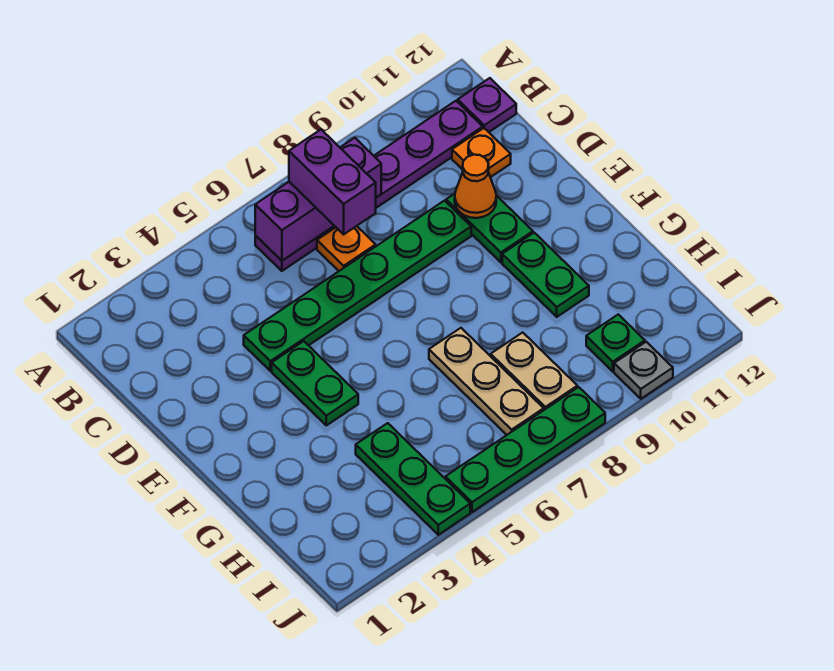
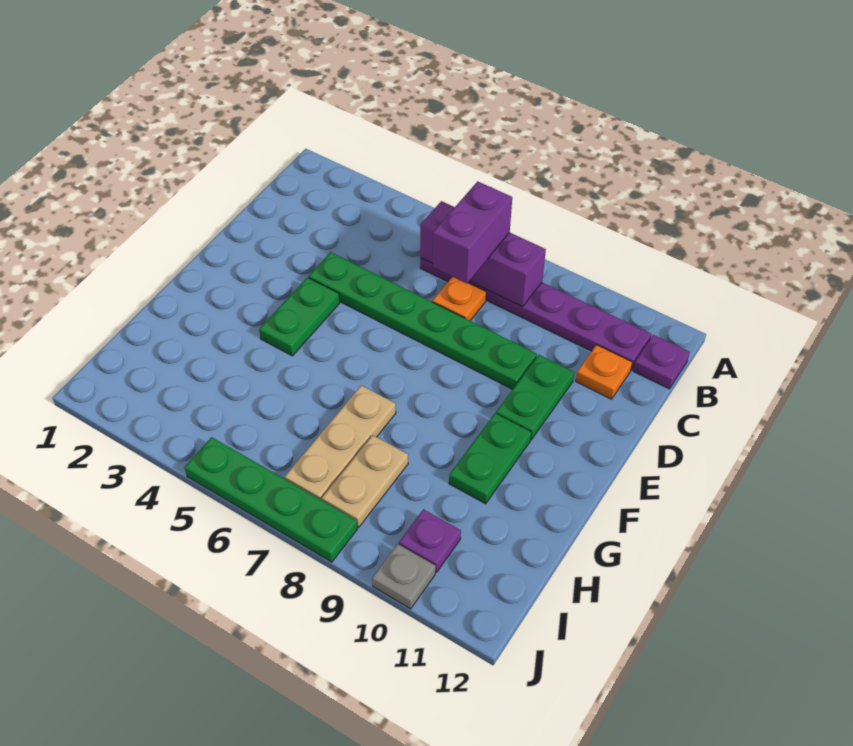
orange 1x1 cone [455,155,496,218] -> none
green 1x3 plate [356,423,470,535] -> none
green 1x1 plate [586,314,645,371] -> purple 1x1 plate [399,509,461,572]

